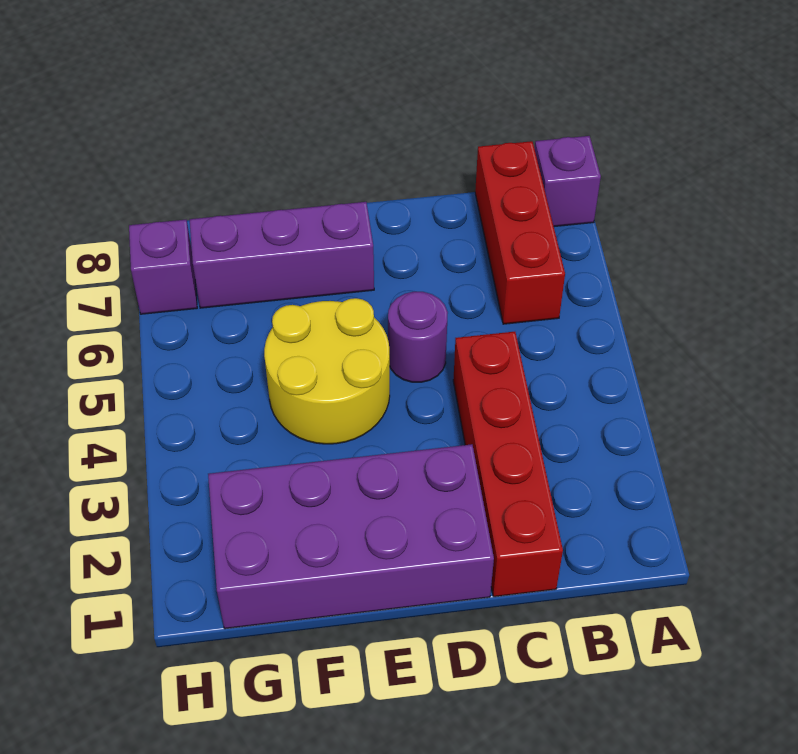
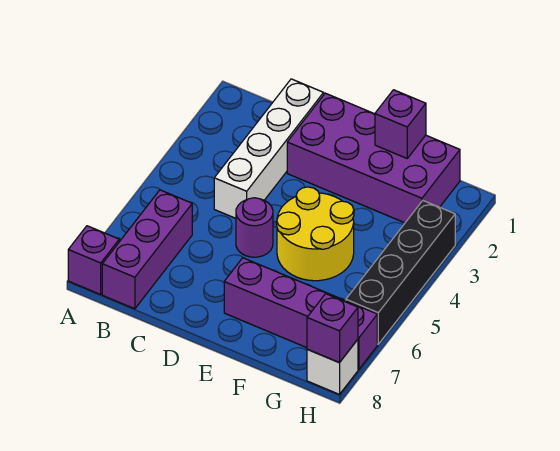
red 1x3 brick [475,141,565,324] -> purple 1x3 brick [102,190,192,309]
red 1x4 brick [453,332,563,597] -> white 1x4 brick [214,79,324,218]
none -> purple 1x1 brick [375,90,426,158]
none -> black 1x4 brick [346,201,455,344]
none -> white 1x1 brick [307,340,358,394]
none -> purple 1x1 brick [307,294,358,363]

